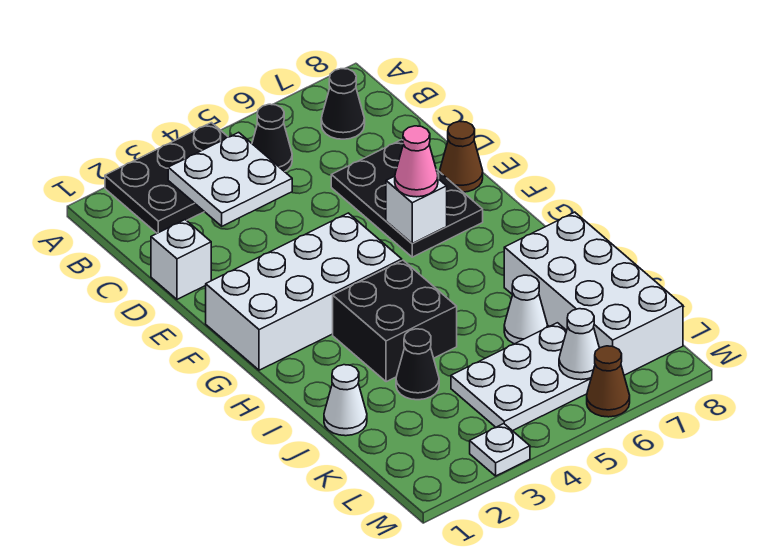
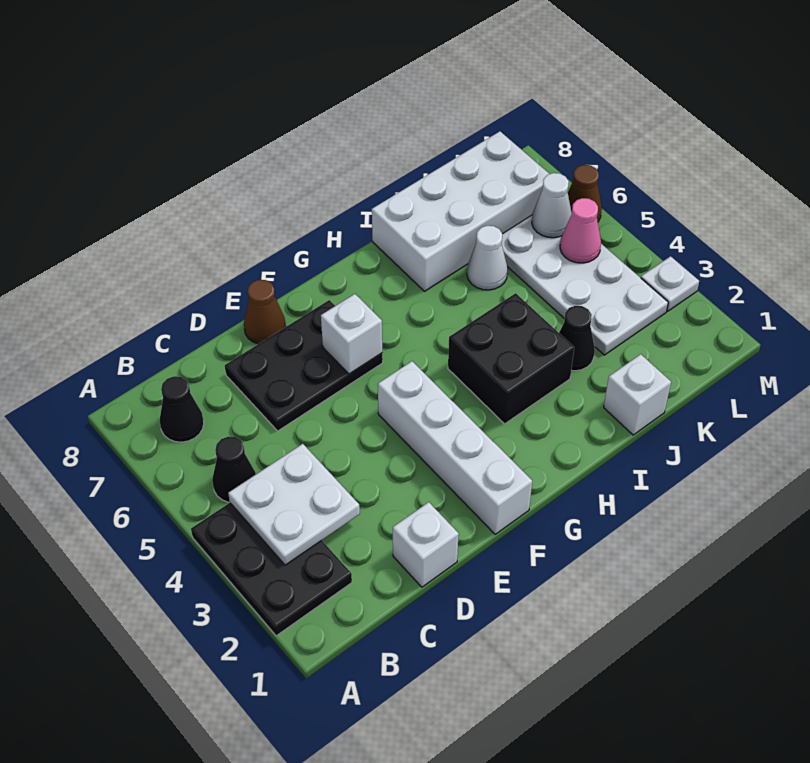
white 2x4 brick [206,213,402,370] -> white 1x4 brick [378,361,532,534]
pink 1x1 cone [395,126,438,197] -> pink 1x1 cone moved to [560,198,601,263]
white 1x1 cone [324,365,367,436] -> white 1x1 brick [604,354,671,435]
white 2x3 plate [451,323,591,431] -> white 2x4 plate [502,215,668,355]

